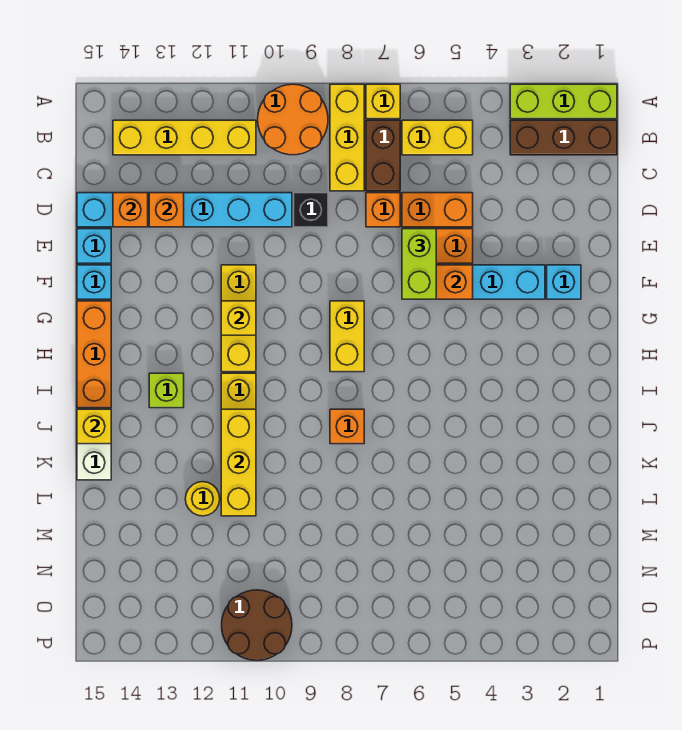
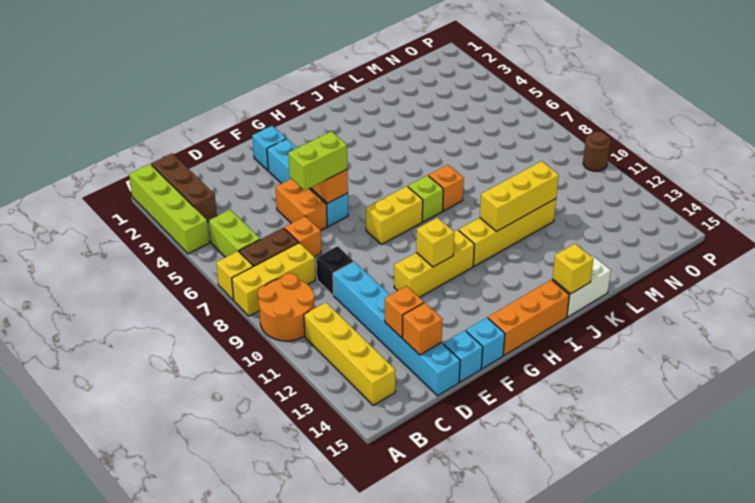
lime 1x3 brick [510,84,617,119] -> lime 1x4 brick [129,164,209,254]
yellow 1x2 brick [402,120,473,155] -> lime 1x2 brick [209,210,260,257]
orange 1x2 brick [402,193,473,227] -> none
lime 1x1 brick [149,373,184,408] -> lime 1x1 brick moved to [408,175,443,222]
yellow 1x1 round brick [185,482,220,516] -> none
brown 2x2 round brick [222,590,292,661] -> brown 1x1 round brick [583,131,610,171]

